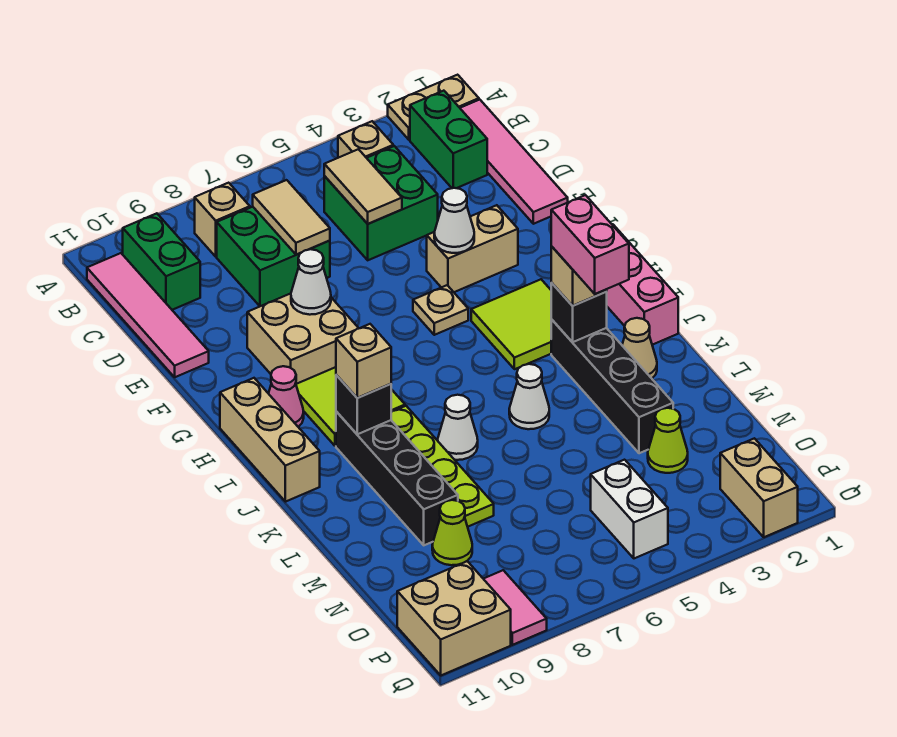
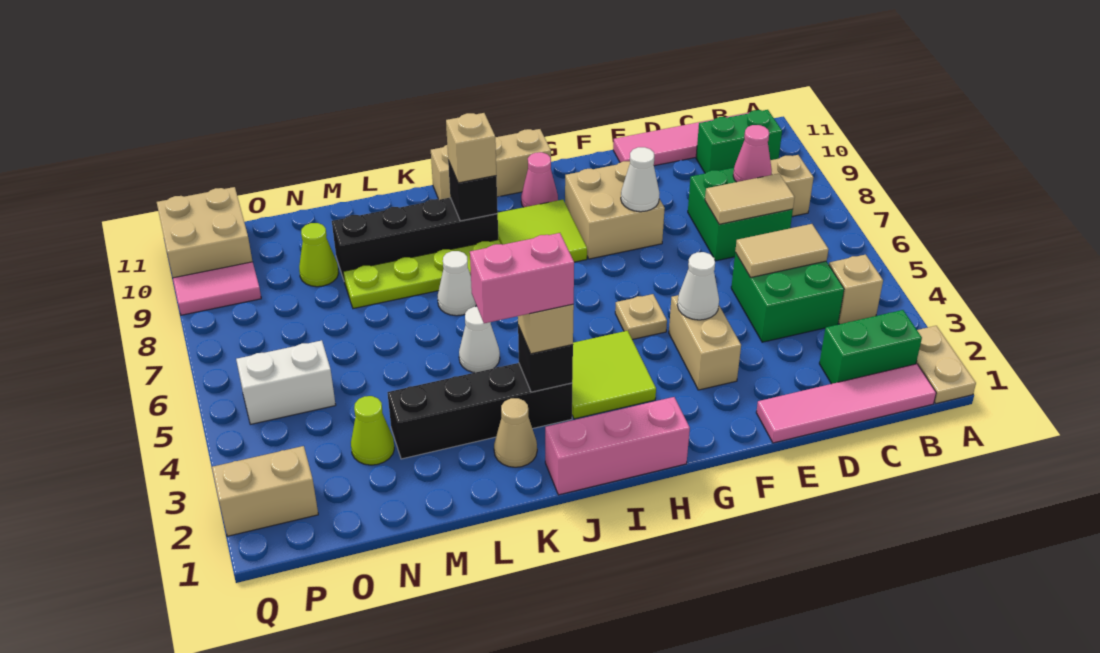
none -> pink 1x1 cone [733,125,772,182]

